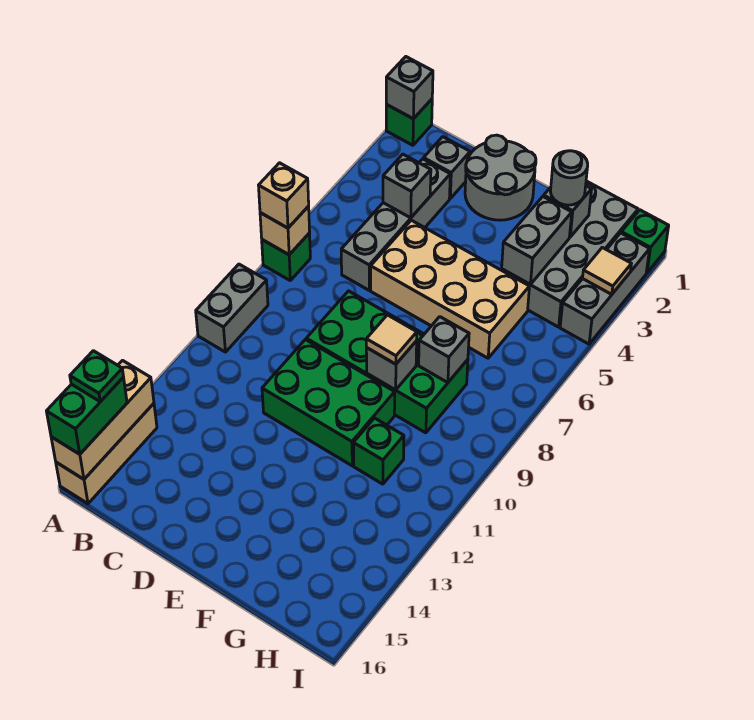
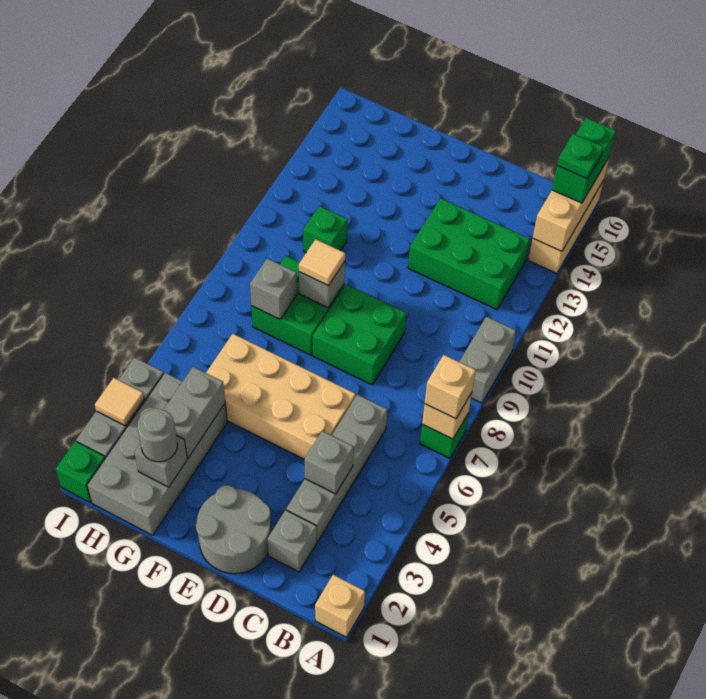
green 1x1 brick [386,99,432,145] -> tan 1x1 brick [315,575,365,637]
grey 1x1 brick [386,57,433,119] -> none
green 2x3 brick [262,340,395,466] -> green 2x3 brick moved to [408,198,530,310]

